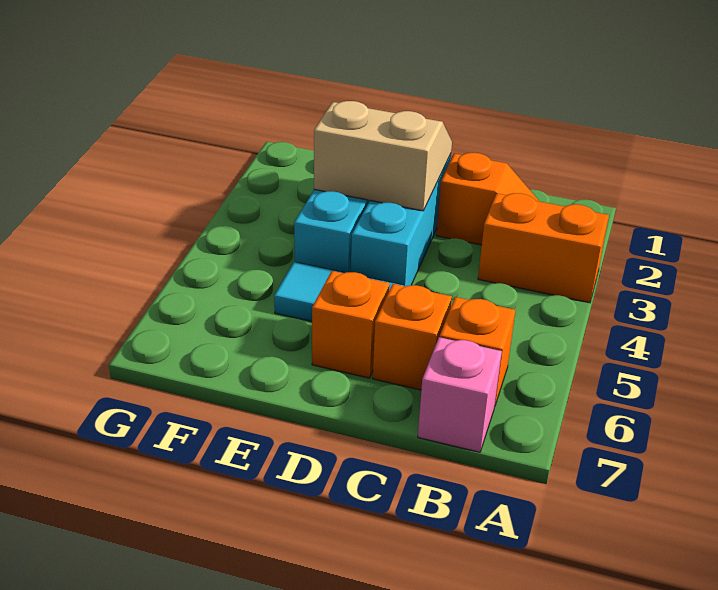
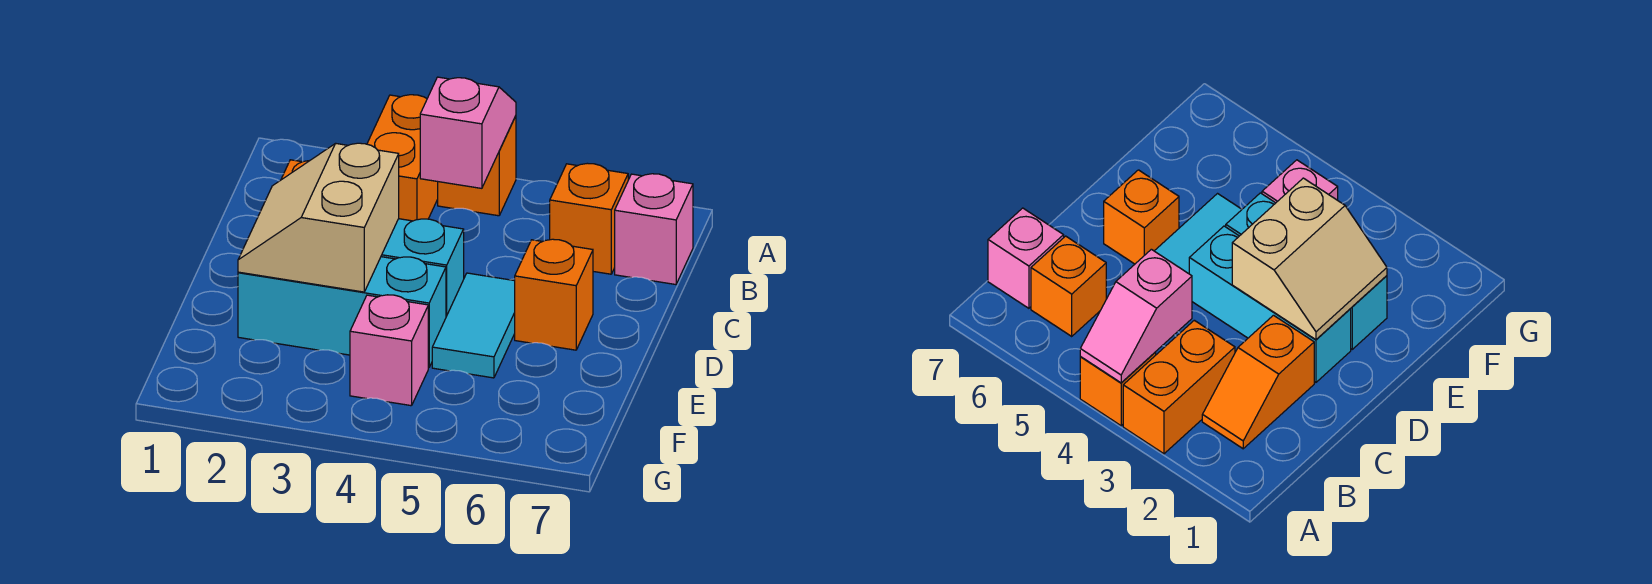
none -> pink 1x2 slope [420,77,516,188]
orange 1x1 brick [373,284,452,390] -> orange 1x1 brick moved to [438,116,516,216]
none -> pink 1x1 brick [350,295,428,406]

